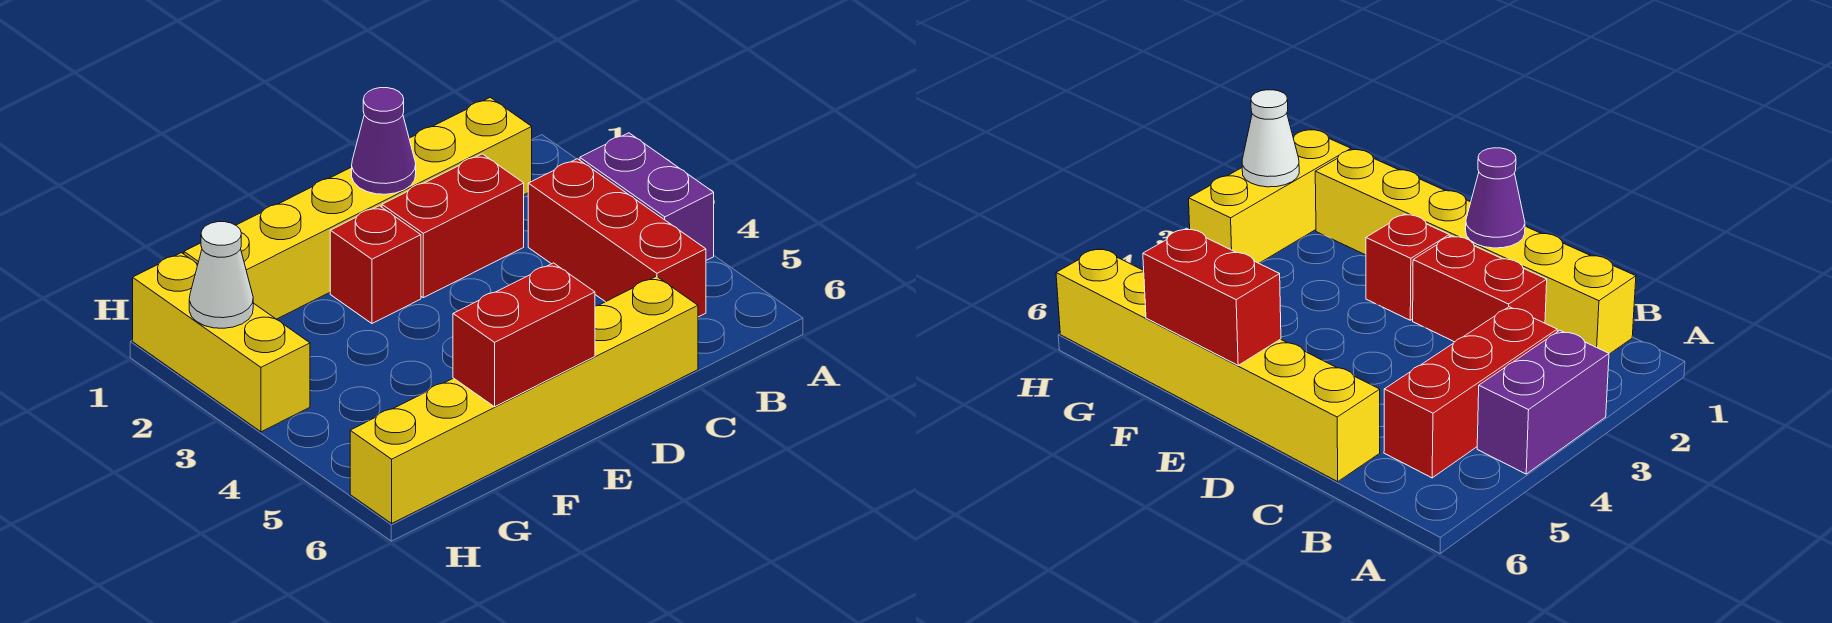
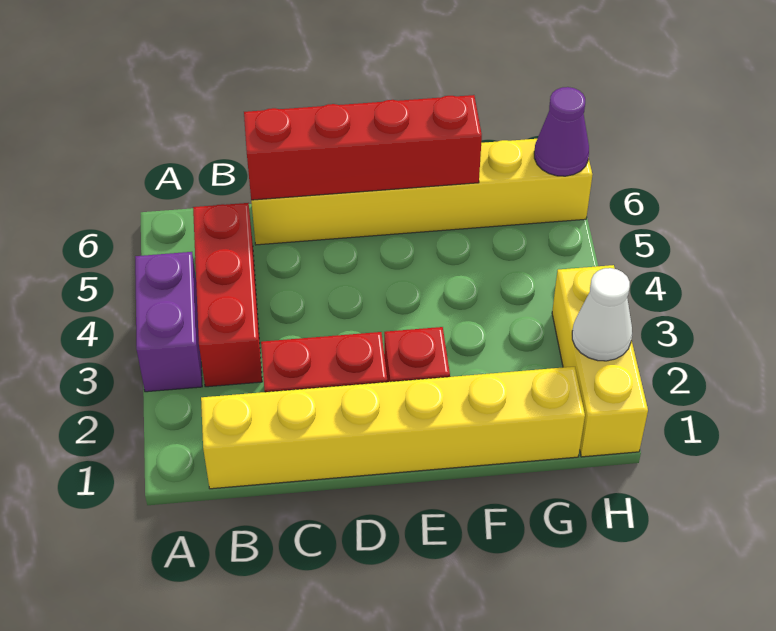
purple 1x1 cone [352,88,416,194] -> purple 1x1 cone moved to [534,87,589,176]
red 1x2 brick [453,263,595,407] -> red 1x4 brick [244,95,482,200]

